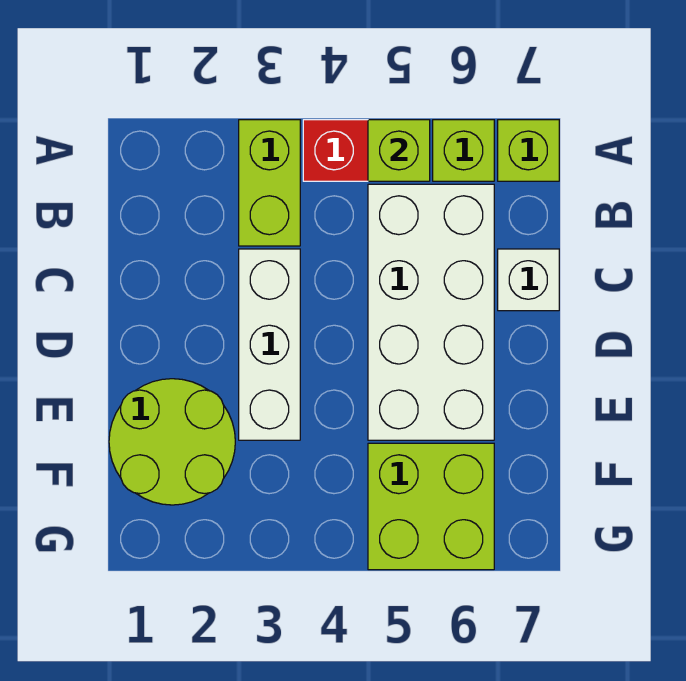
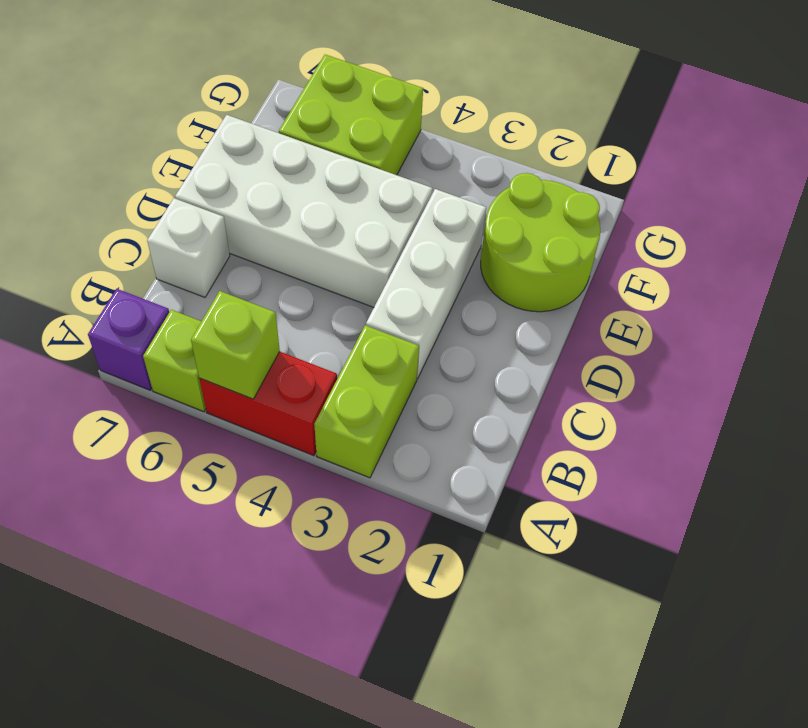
lime 1x1 brick [498,120,559,181] -> purple 1x1 brick [88,289,169,390]
white 2x4 brick [368,184,494,440] -> white 2x4 brick turned to [175,115,432,307]

